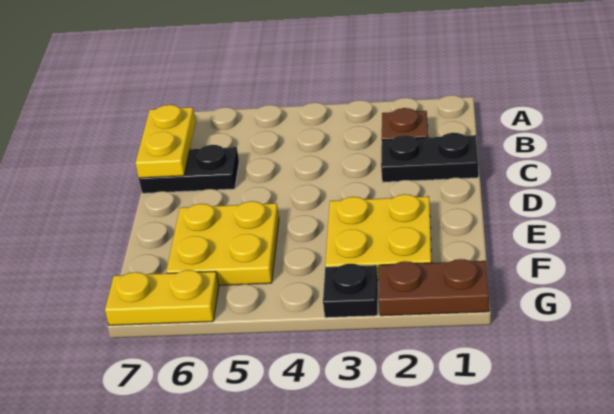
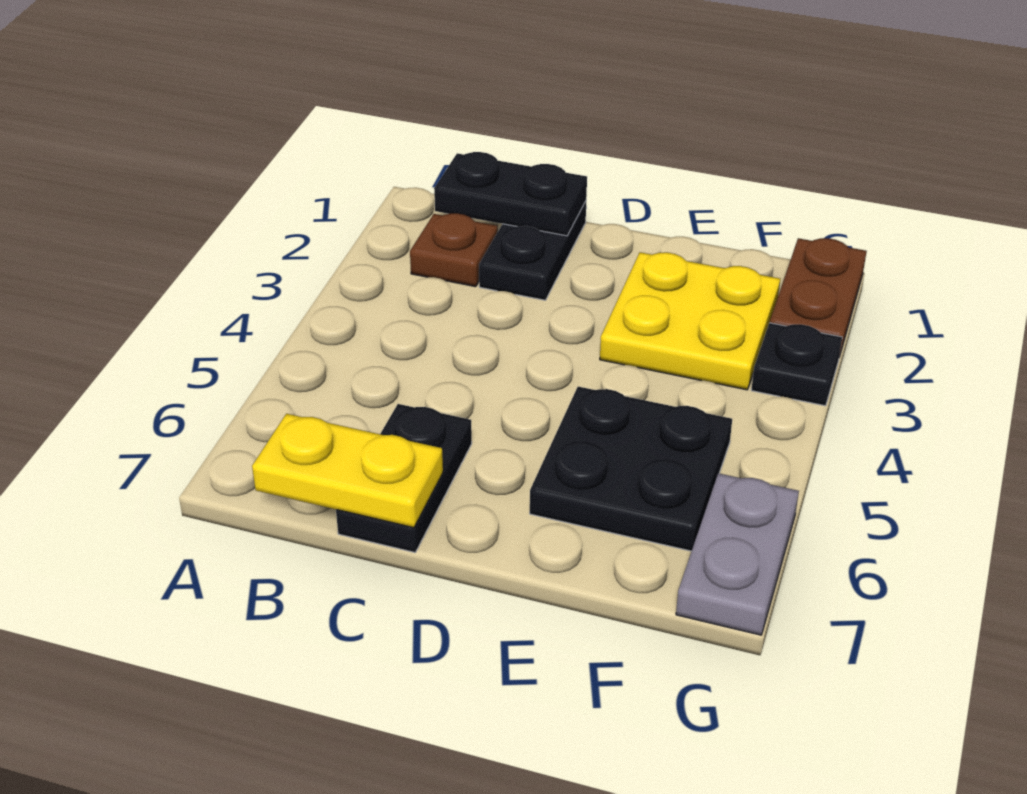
none -> black 1x2 plate [434,152,587,236]
yellow 2x2 plate [166,201,279,285] -> black 2x2 plate [530,387,732,551]
yellow 1x2 plate [105,270,219,325] -> grey 1x2 plate [676,473,799,635]

